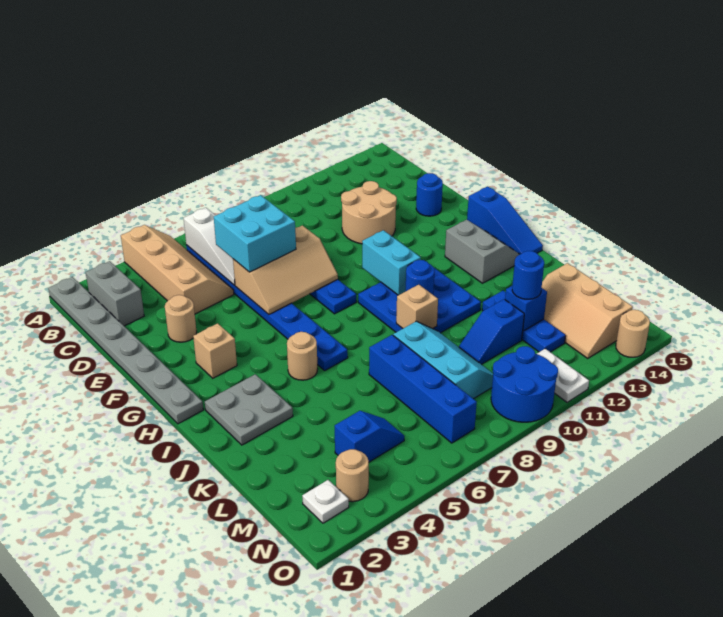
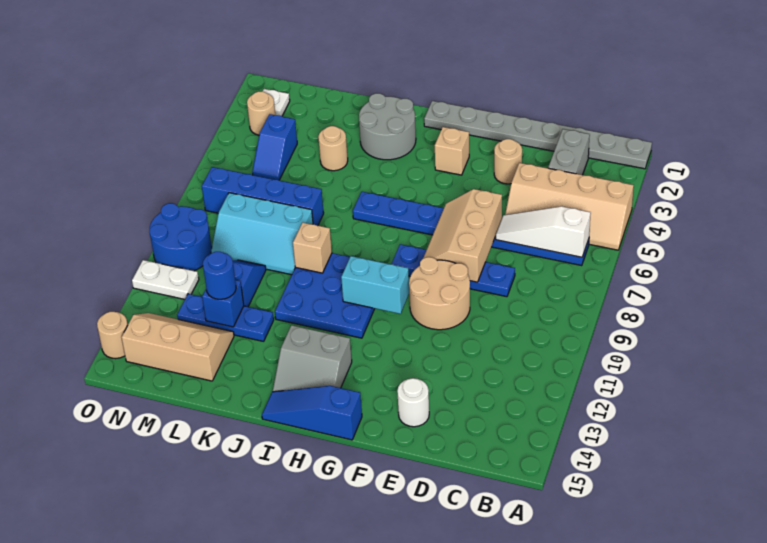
grey 1x2 brick [86,261,144,326] -> grey 1x2 brick turned to [548,129,590,175]
cyan 2x2 brick [214,195,296,272] -> none
tan 2x2 round brick [341,181,397,244] -> tan 2x2 round brick moved to [409,257,470,330]
blue 1x1 round brick [416,173,443,216] -> white 1x1 round brick [397,378,429,427]
grey 2x2 plate [205,374,293,445] -> grey 2x2 round brick [359,93,416,160]
tan 1x1 round brick [287,332,318,380] -> tan 1x1 round brick moved to [318,126,348,171]
blue 1x1 round brick [406,260,434,295] -> none

